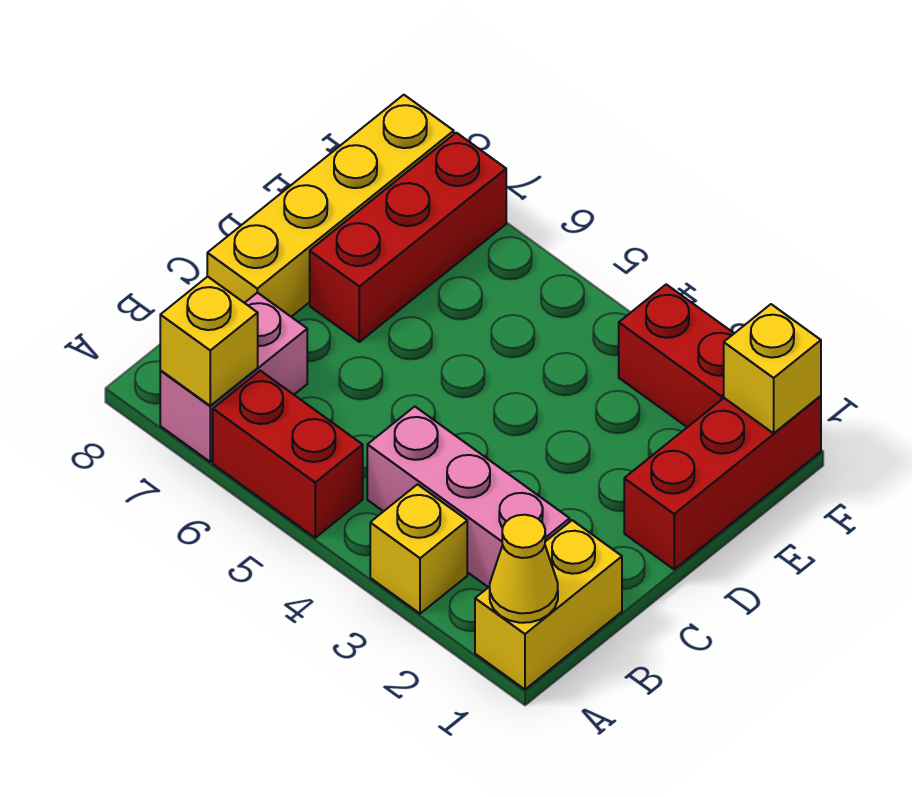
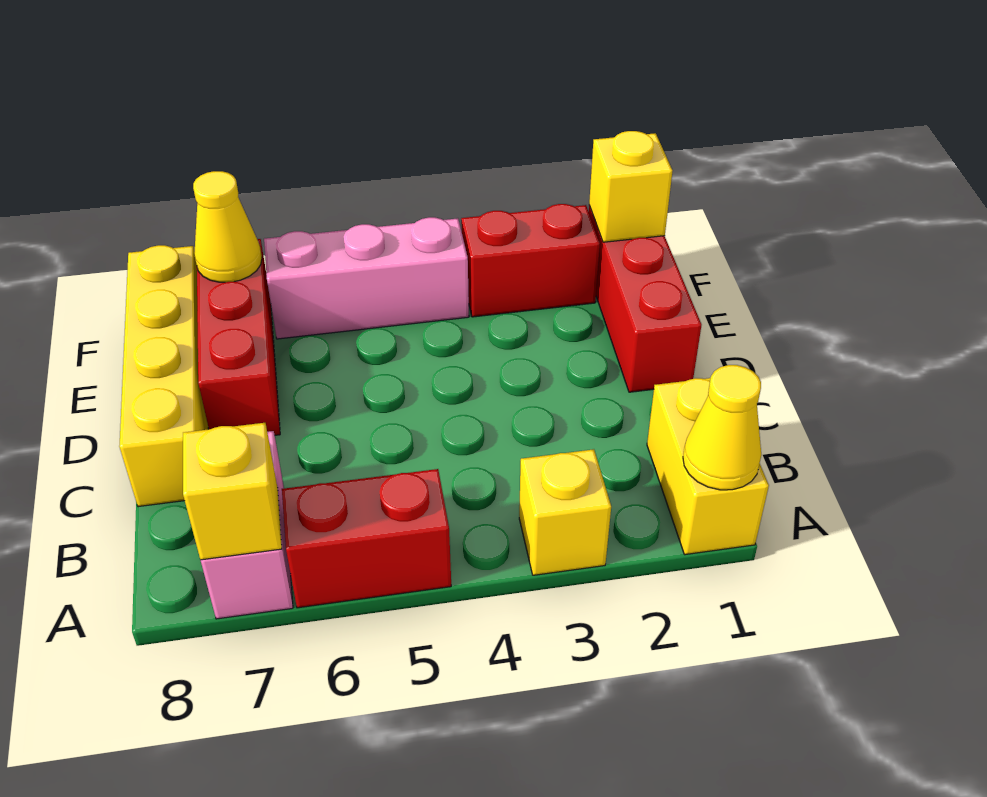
pink 1x3 brick [367,407,570,587] -> pink 1x3 brick moved to [264,217,469,339]
none -> yellow 1x1 cone [193,171,262,282]

